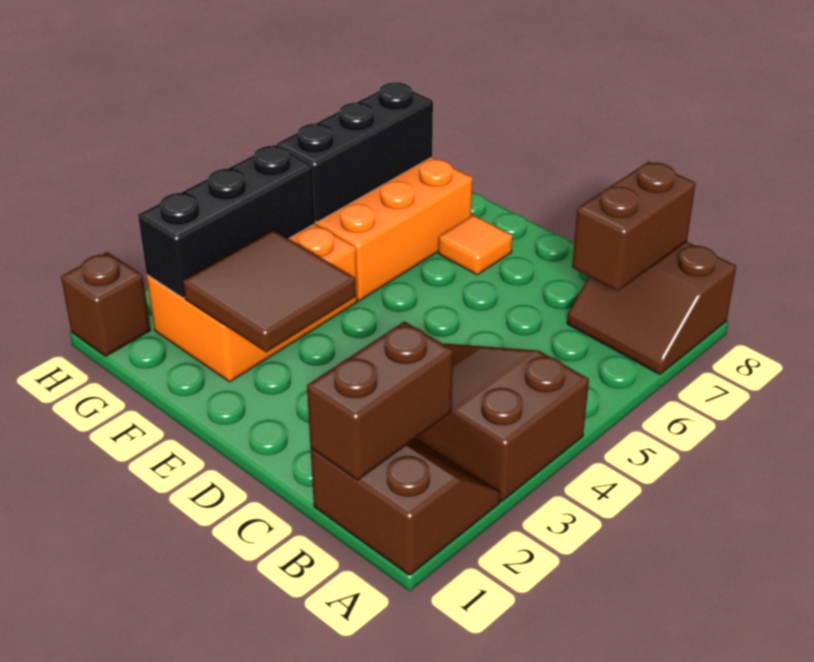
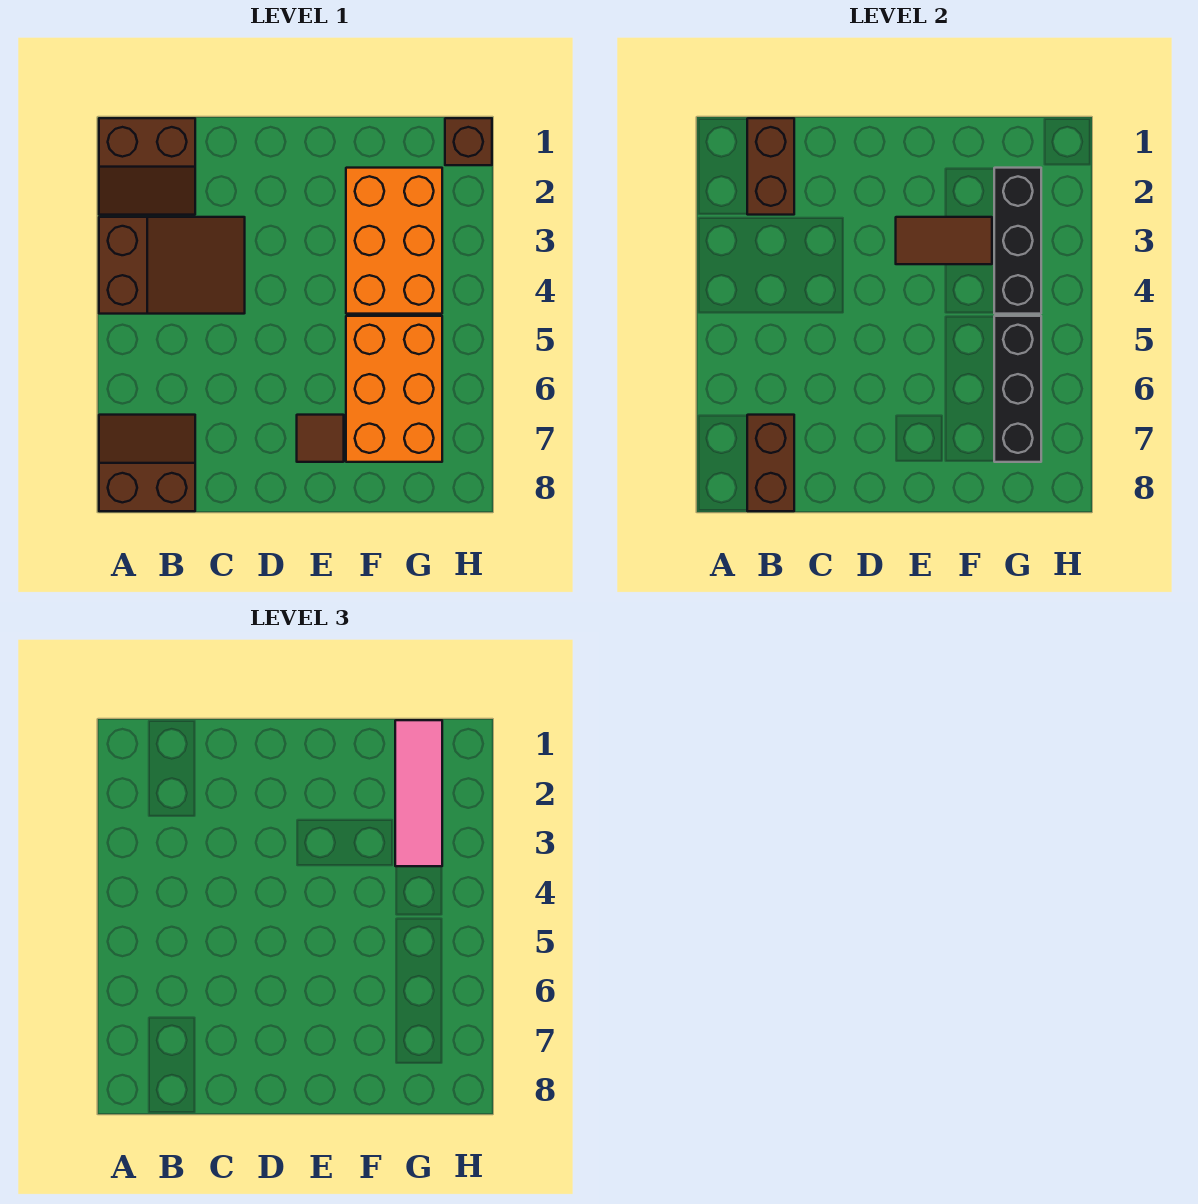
brown 2x2 tile [183,230,356,352] -> brown 1x2 tile [896,217,992,264]
orange 1x1 tile [438,215,513,275] -> brown 1x1 tile [297,415,344,462]
none -> pink 1x3 tile [395,720,442,866]

